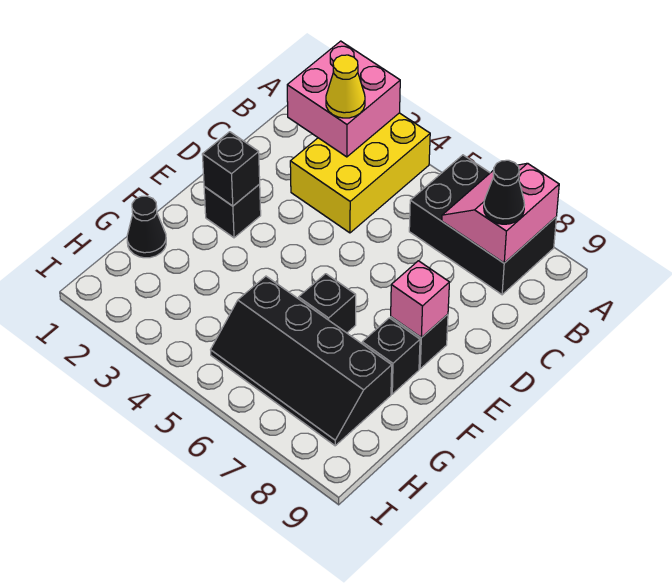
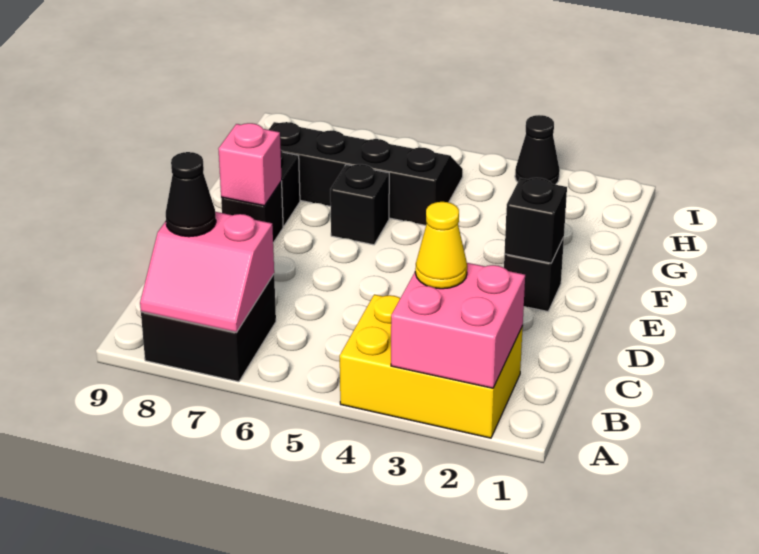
yellow 2x3 brick [290,113,430,233] -> yellow 2x3 brick turned to [340,294,523,438]
black 2x3 brick [409,155,556,295] -> black 2x2 brick [141,274,276,382]
pink 2x2 slope [442,163,559,263] -> pink 2x2 slope turned to [140,212,274,332]
black 1x1 cone [127,196,166,258] -> black 1x1 cone moved to [515,115,560,185]

